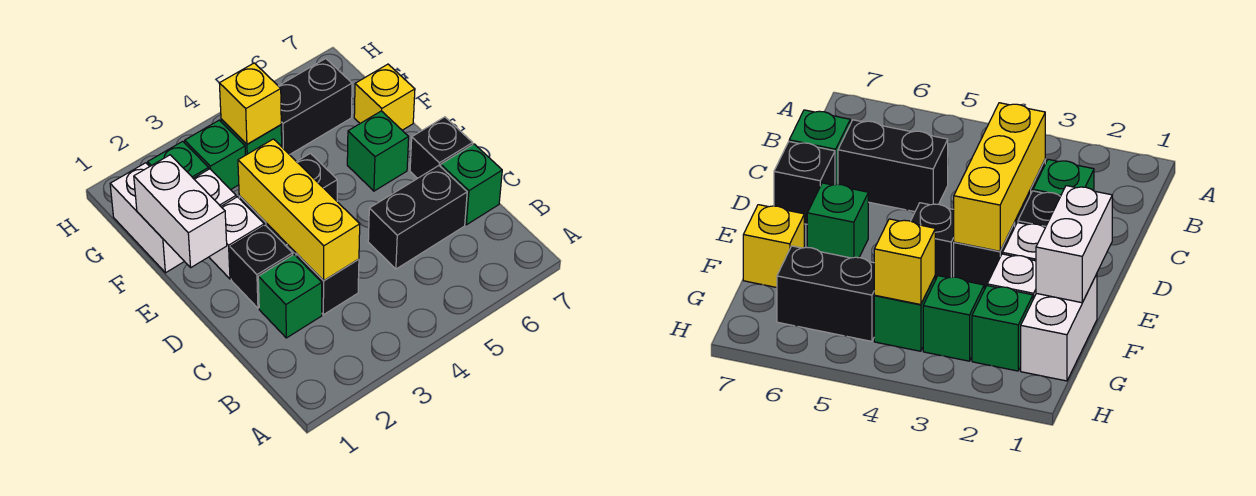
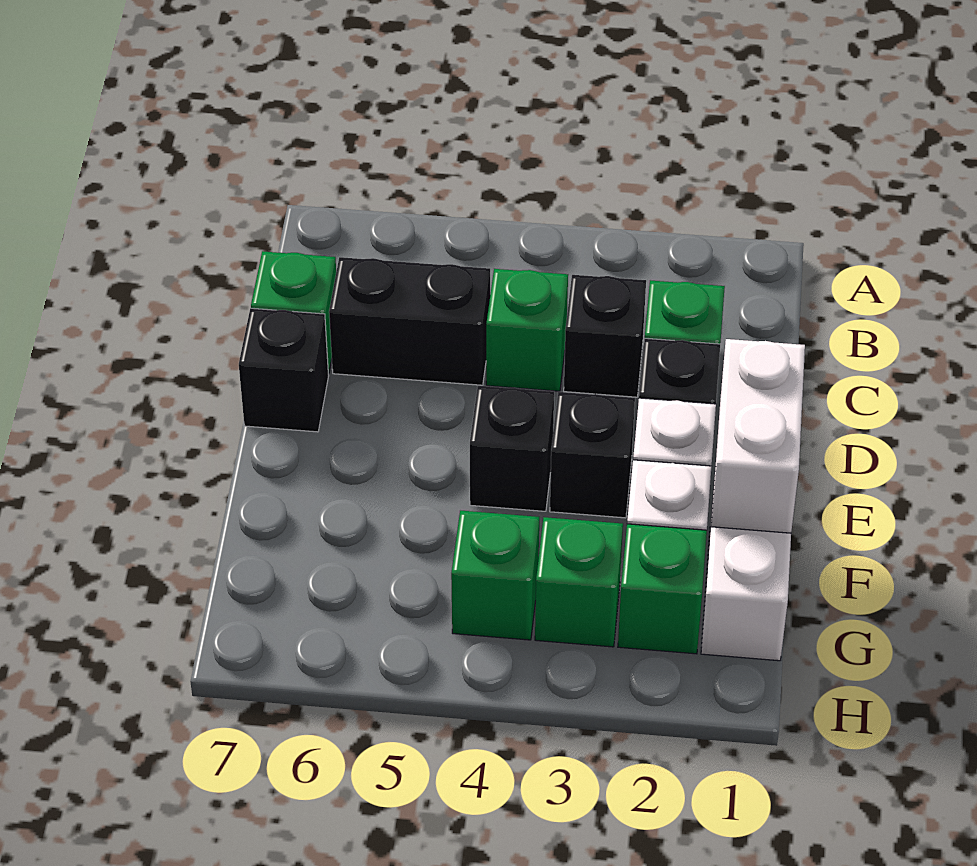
yellow 1x3 brick [238,139,360,280] -> none
green 1x1 brick [347,111,409,191] -> green 1x1 brick moved to [486,269,568,391]
yellow 1x1 brick [354,64,415,130] -> none
yellow 1x1 brick [219,63,281,144] -> none
black 1x2 brick [279,59,352,155] -> none

